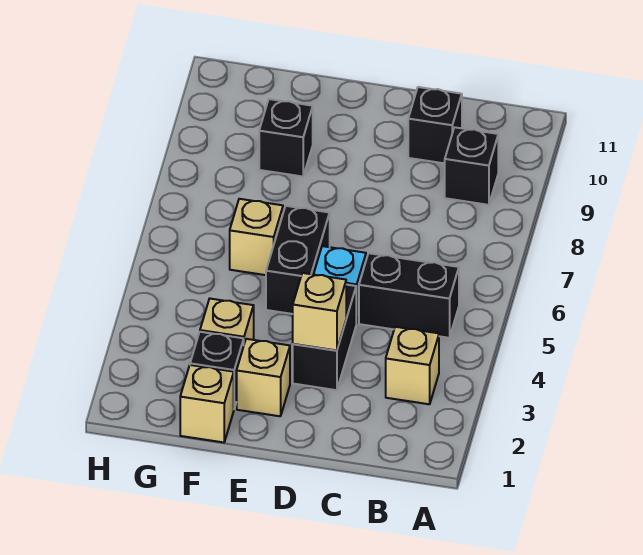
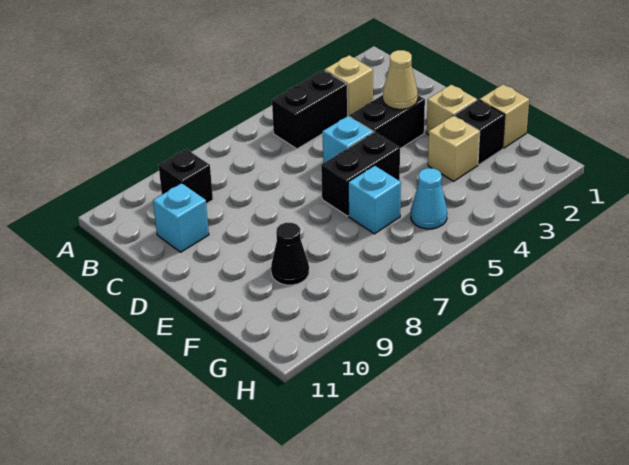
black 1x2 brick [359,253,459,338] -> black 1x2 brick turned to [272,70,348,149]
black 1x1 brick [408,87,462,163] -> cyan 1x1 brick [153,183,209,252]
tan 1x1 brick [293,273,346,350] -> tan 1x1 cone [383,50,418,109]
tan 1x1 brick [230,199,283,275] -> cyan 1x1 brick [348,166,401,234]
black 1x1 brick [259,99,313,177] -> black 1x1 cone [271,223,309,285]
none -> cyan 1x1 cone [411,168,447,229]

